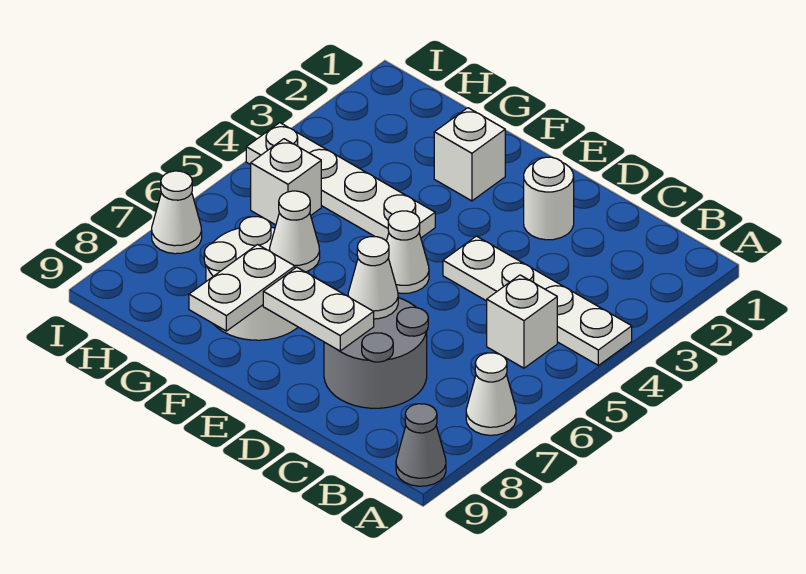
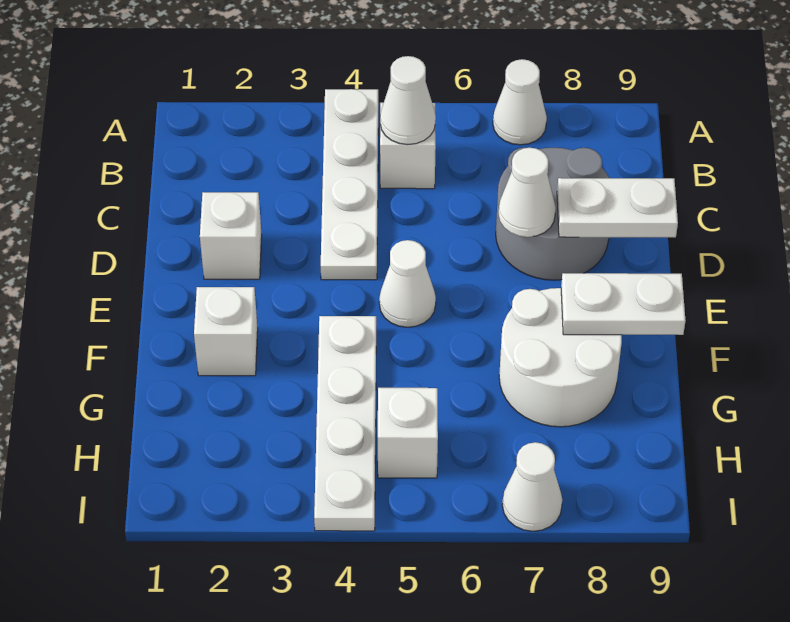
grey 1x1 cone [396,404,446,486] -> none
white 1x1 round brick [524,157,574,240] -> white 1x1 brick [200,192,262,279]
white 1x2 plate [263,267,374,351] -> white 1x2 plate turned to [557,178,678,237]
white 1x1 cone [270,191,320,272] -> white 1x1 cone moved to [380,56,436,145]

